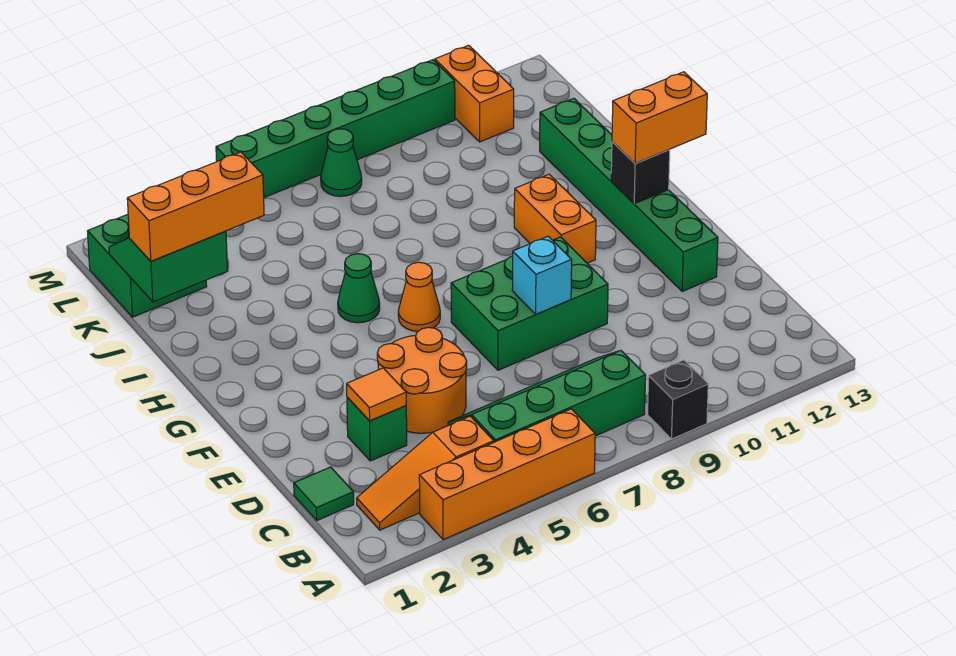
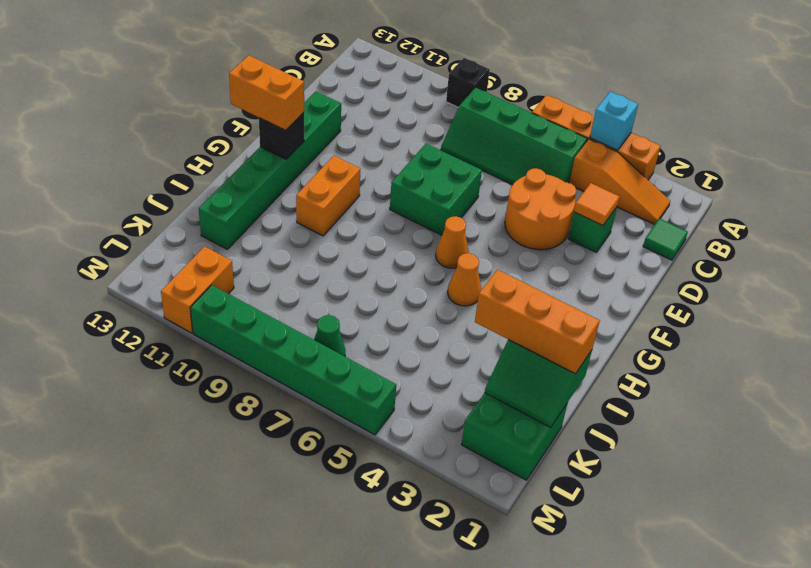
green 2x3 brick [451,237,608,370] -> green 2x2 brick [390,144,482,235]
cyan 1x1 brick [512,236,572,314] -> cyan 1x1 brick moved to [590,92,638,150]
green 1x1 cone [338,254,380,323] -> orange 1x1 cone [448,253,481,306]

